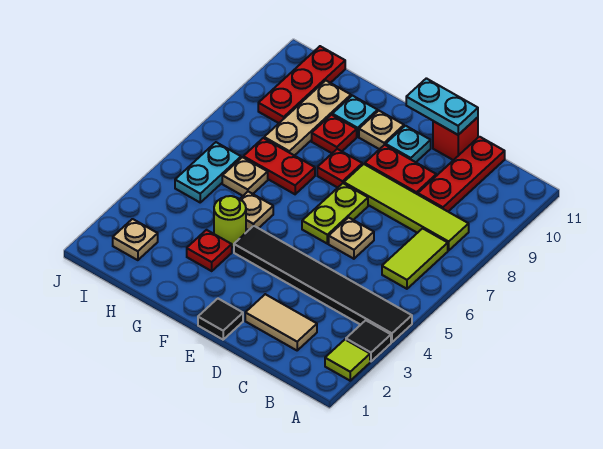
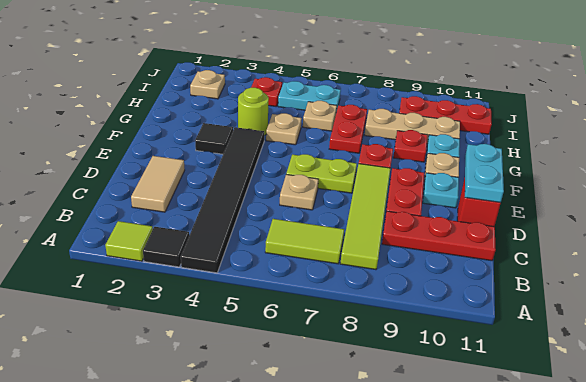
black 1x1 tile [198,299,243,340] -> black 1x1 tile moved to [195,123,233,154]
red 1x1 plate [187,230,232,271] -> red 1x1 plate moved to [251,77,282,106]

